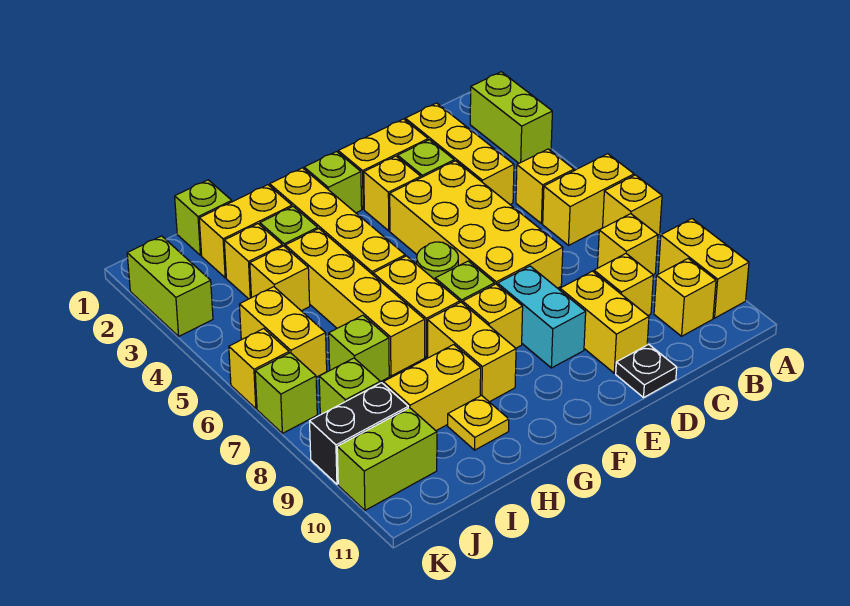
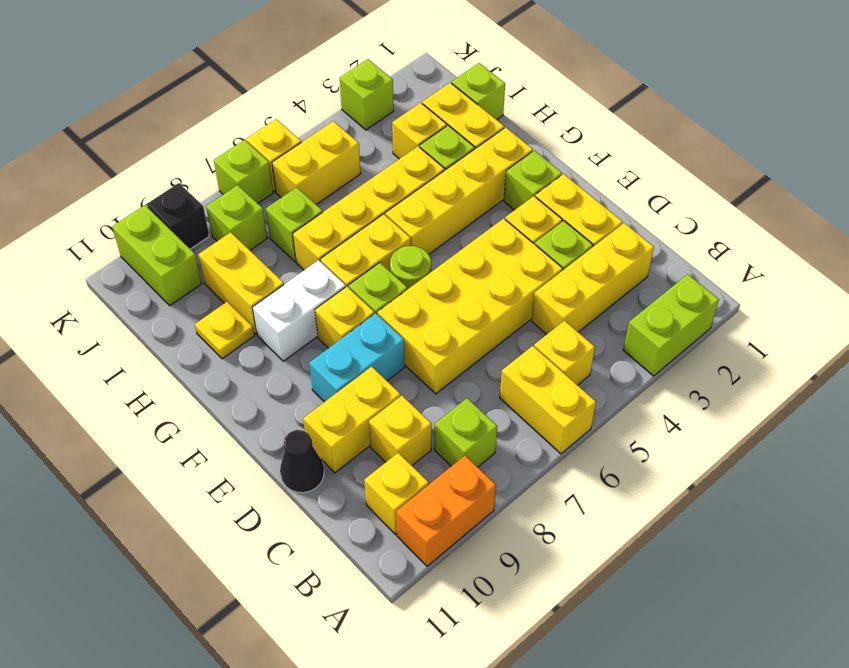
yellow 1x1 brick [603,175,662,235] -> none
yellow 1x2 brick [658,219,749,318] -> orange 1x2 brick [396,456,496,566]
yellow 1x1 brick [598,214,658,275] -> lime 1x1 brick [434,398,497,467]
black 1x1 plate [616,344,677,397] -> black 1x1 cone [280,430,324,493]
yellow 1x2 brick [428,302,516,402] -> white 1x2 brick [252,260,346,361]
yellow 1x1 brick [250,246,310,311] -> none
black 1x2 brick [310,383,408,484] -> black 1x1 brick [147,183,209,249]
lime 1x2 brick [127,236,213,336] -> lime 1x1 brick [340,59,394,130]

